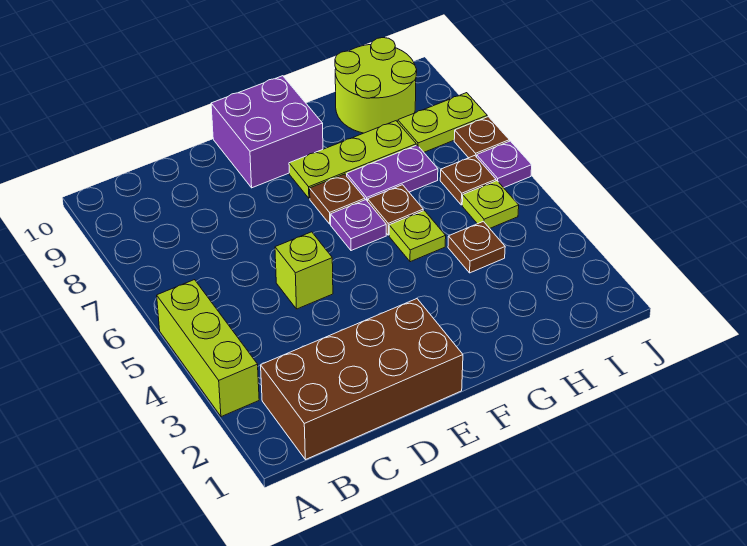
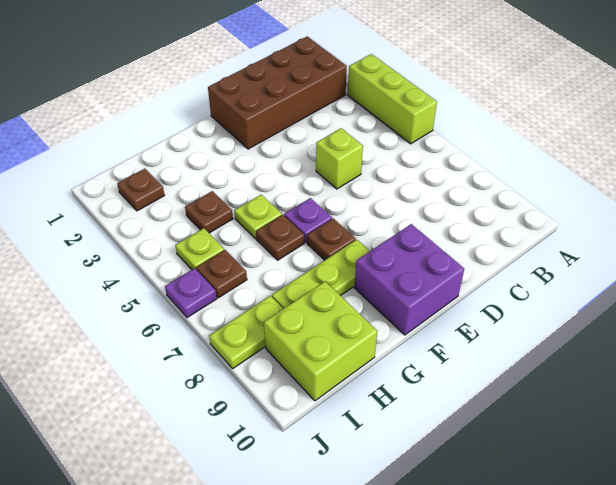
purple 1x2 plate [347,145,438,201] -> none
lime 2x2 round brick [335,38,417,133] -> lime 2x2 brick [264,281,377,401]
brown 1x1 plate [454,117,509,158] -> brown 1x1 plate moved to [117,169,165,211]

